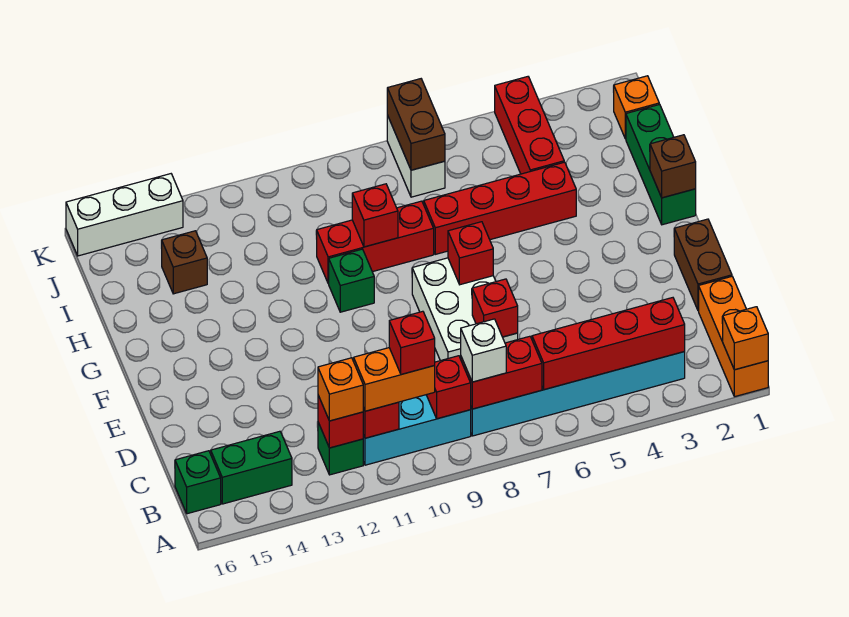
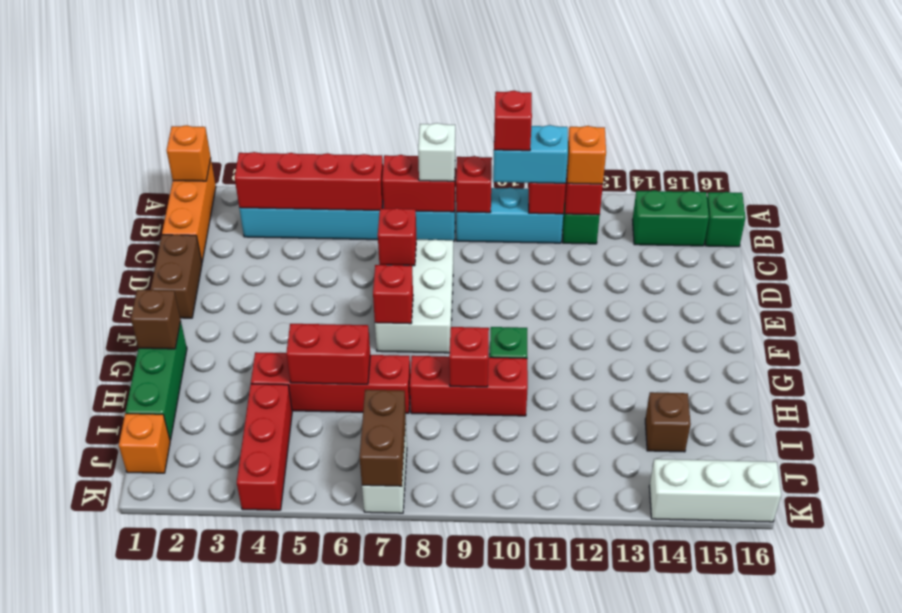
orange 1x2 brick [354,348,435,411] -> cyan 1x2 brick [493,125,568,183]
none -> red 1x2 brick [286,324,370,384]

